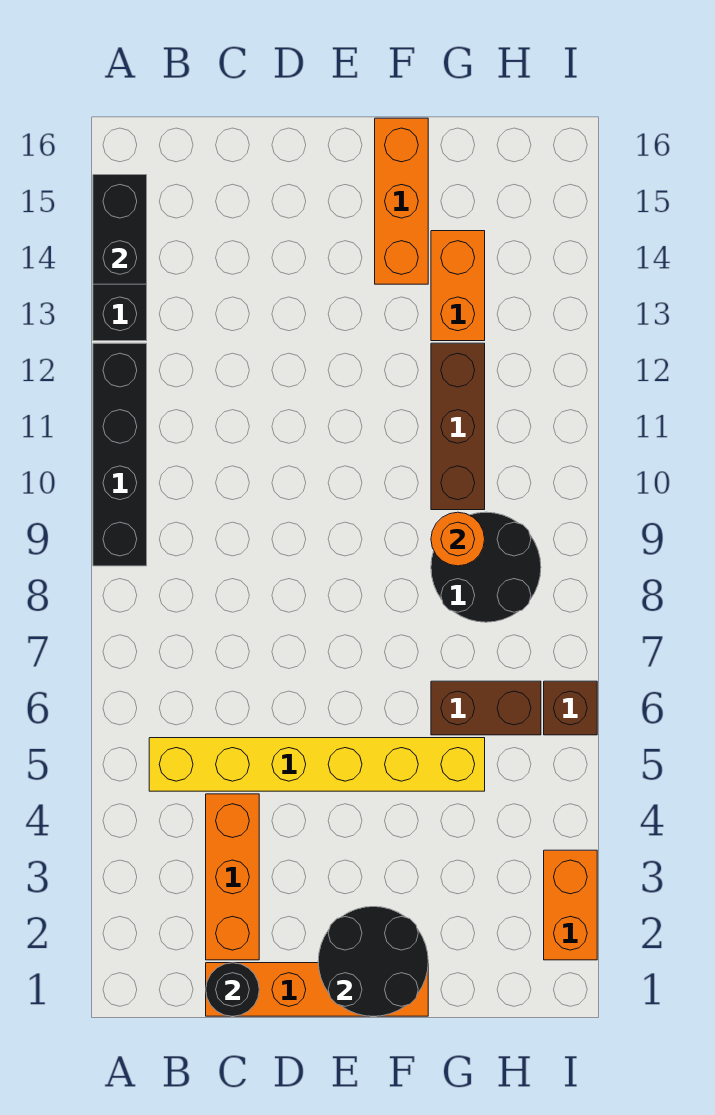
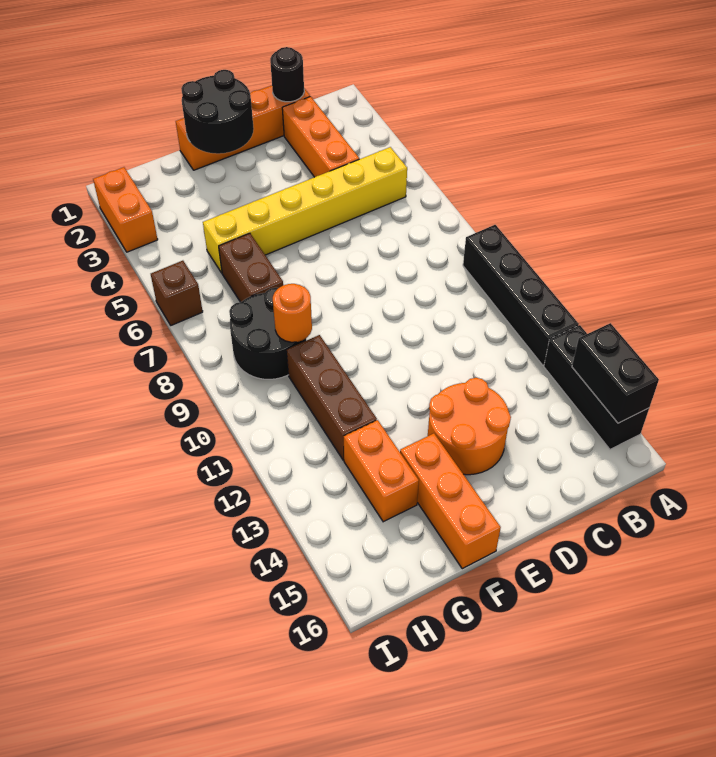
none -> orange 2x2 round brick [428,378,511,475]
brown 1x2 brick [431,681,541,735] -> brown 1x2 brick turned to [219,233,283,302]

